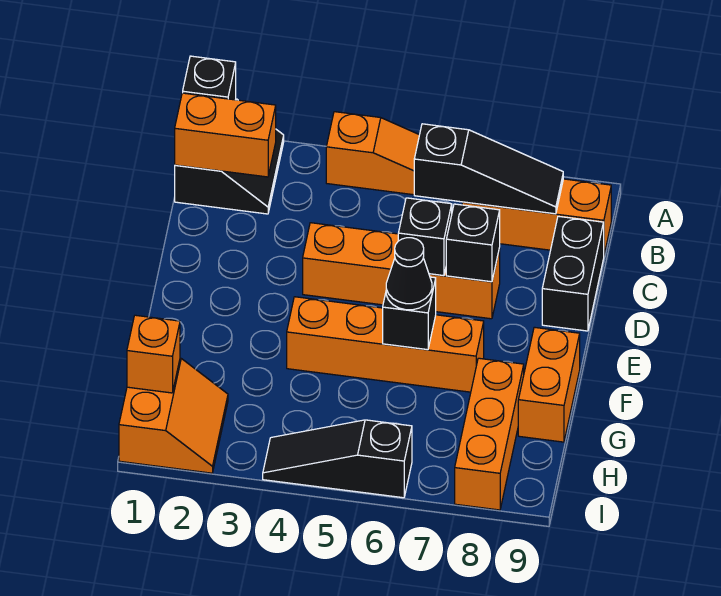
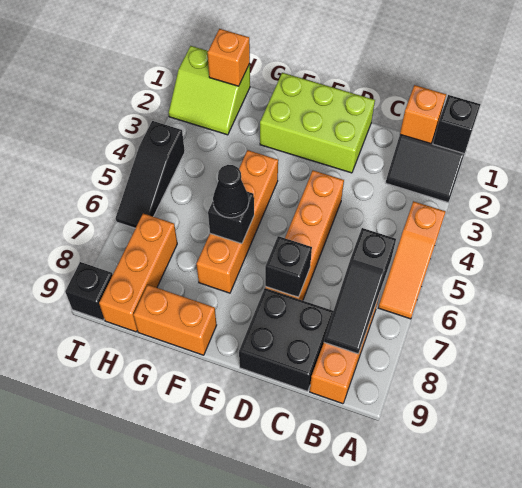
orange 1x2 brick [175,93,276,177] -> orange 1x1 brick [400,85,446,144]
black 1x2 brick [542,216,604,331] -> black 2x2 brick [239,288,333,391]
none -> lime 2x3 brick [260,73,375,173]
black 1x1 brick [398,198,452,276] -> black 1x1 brick moved to [65,262,113,320]
orange 1x3 brick [455,358,524,510] -> orange 1x3 brick turned to [99,214,177,332]
orange 2x2 slope [119,358,228,473] -> lime 2x2 slope [169,46,250,135]
black 1x3 slope [263,420,412,498] -> black 1x3 slope turned to [116,121,185,228]

